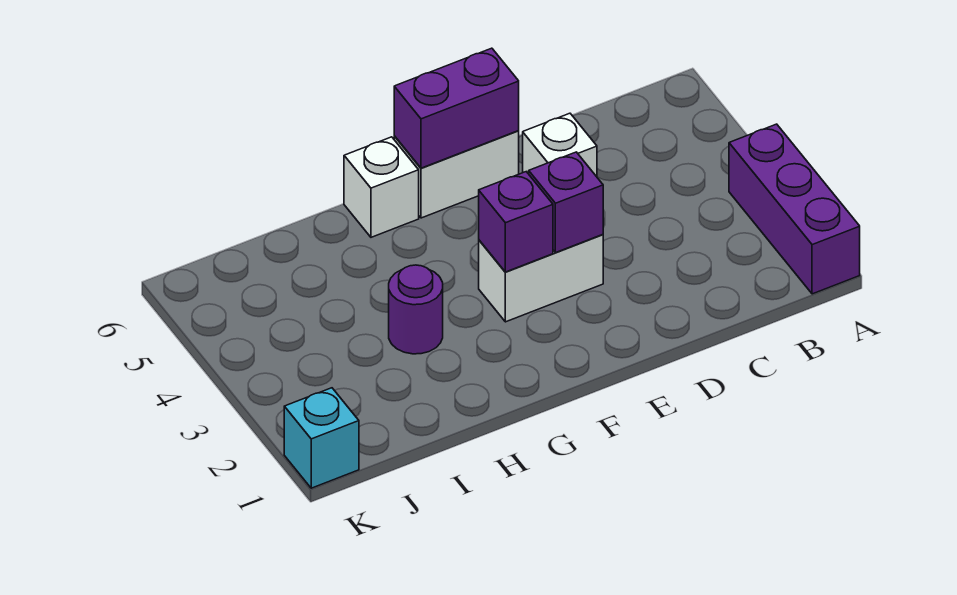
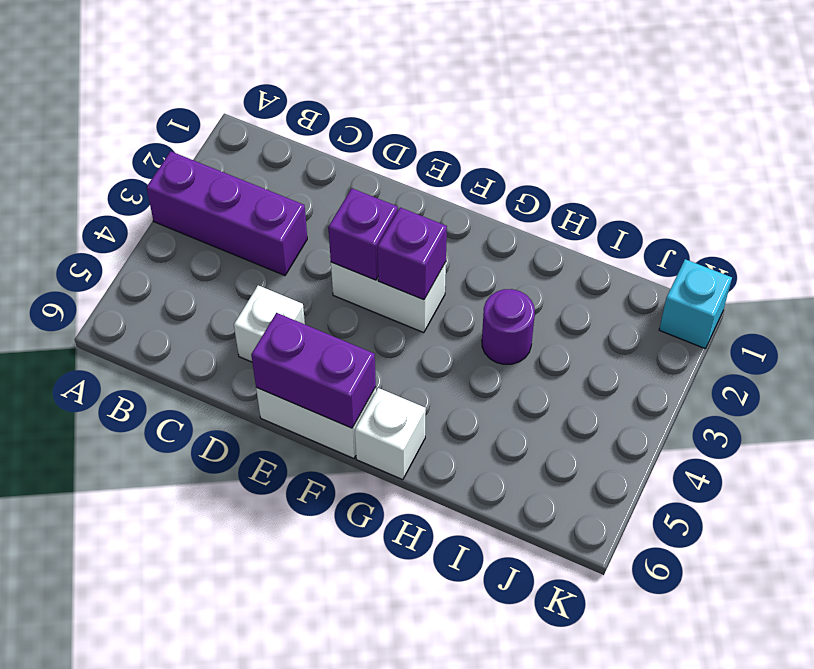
purple 1x3 brick [729,124,860,294] -> purple 1x3 brick turned to [146,151,307,275]

